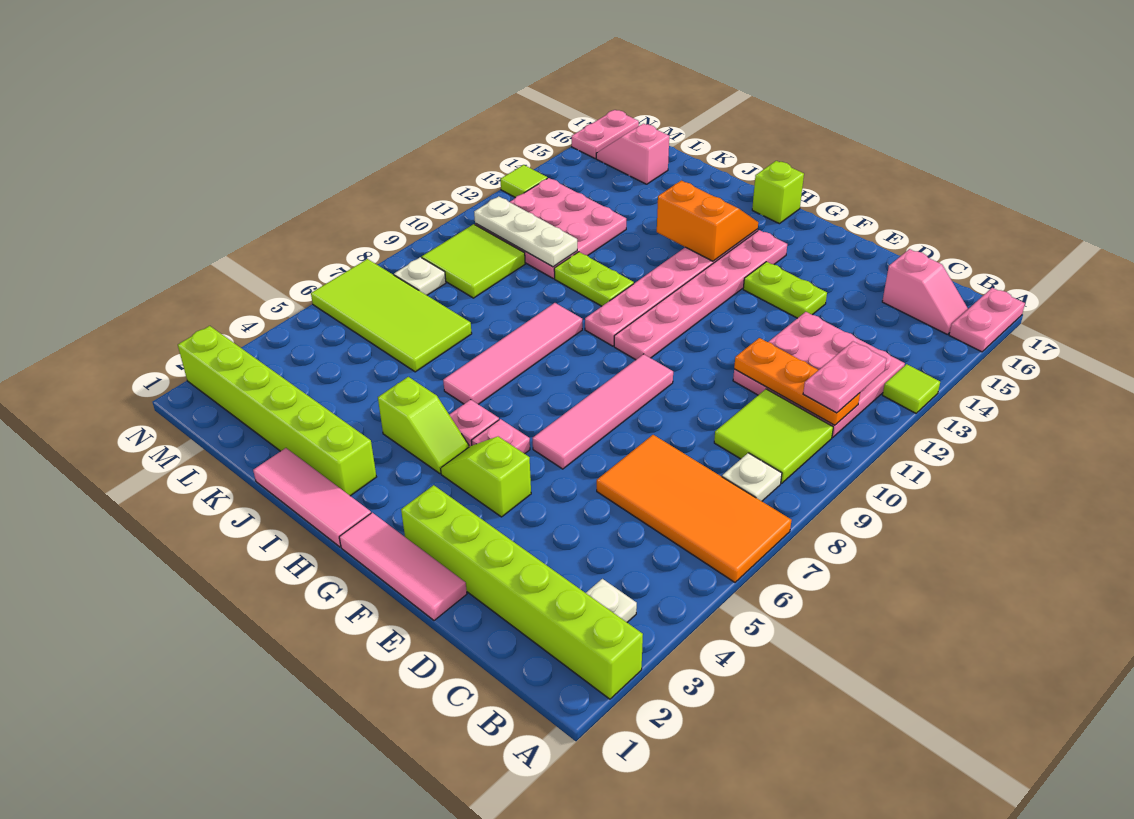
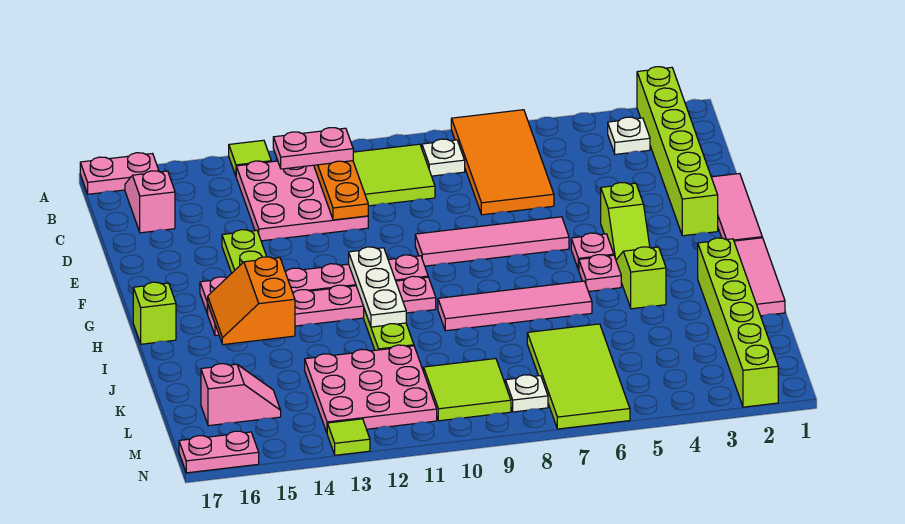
white 1x3 plate [474,196,577,267] -> white 1x3 plate moved to [349,247,406,327]
pink 1x2 slope [596,124,669,184] -> pink 1x2 slope turned to [201,364,281,426]

